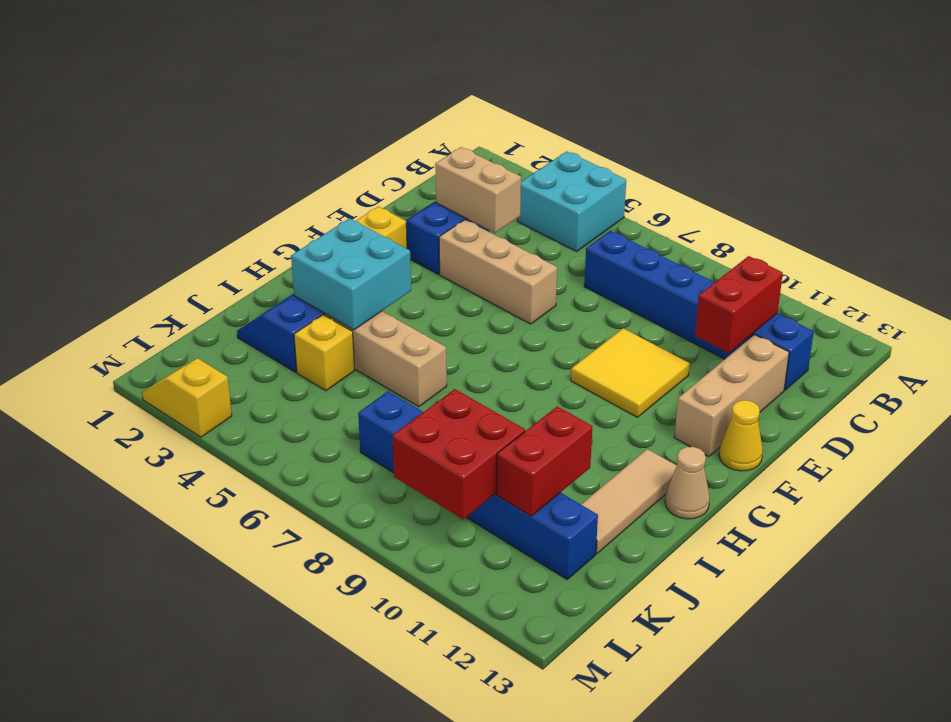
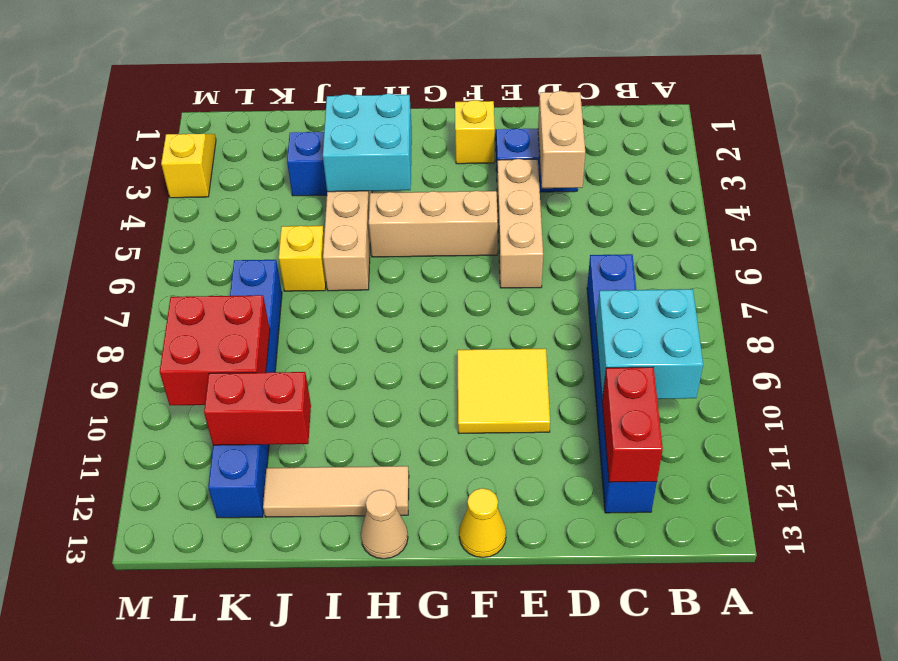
cyan 2x2 brick [518,151,626,251] -> cyan 2x2 brick moved to [596,289,703,399]
red 1x2 brick [695,256,783,353] -> red 1x2 brick turned to [602,367,663,482]
tan 1x3 brick [674,335,789,457] -> tan 1x3 brick moved to [369,191,498,257]
yellow 1x1 brick [294,315,355,391] -> yellow 1x1 brick moved to [279,226,326,291]

